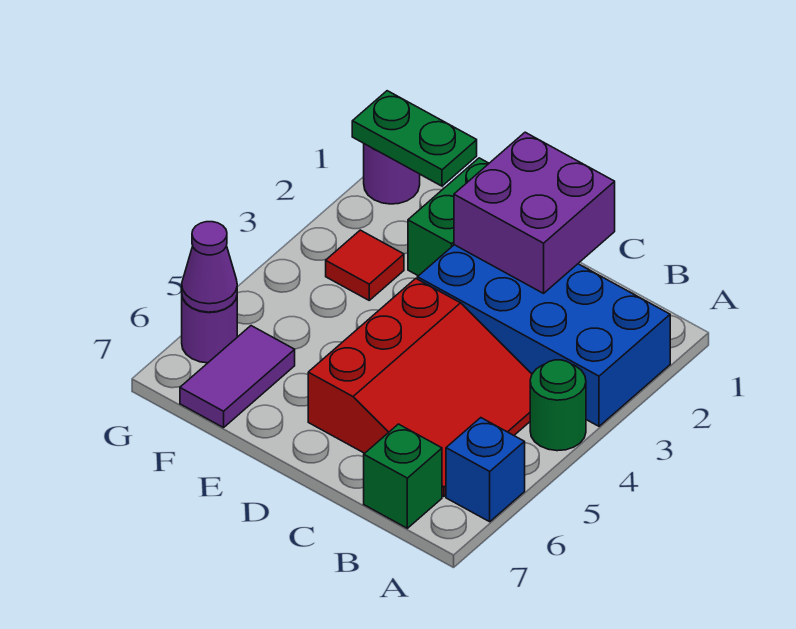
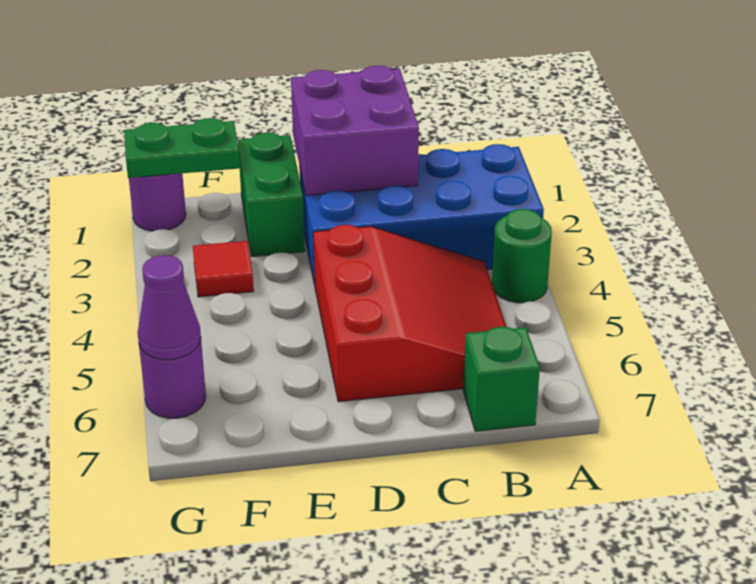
blue 1x1 brick [446,418,525,522] -> none
purple 1x2 tile [180,326,295,428] -> none

